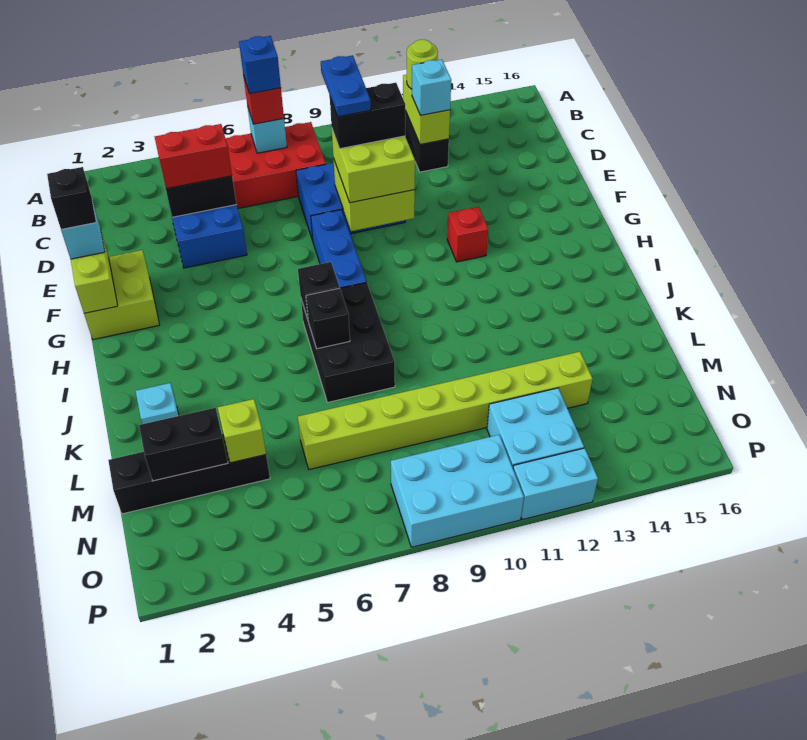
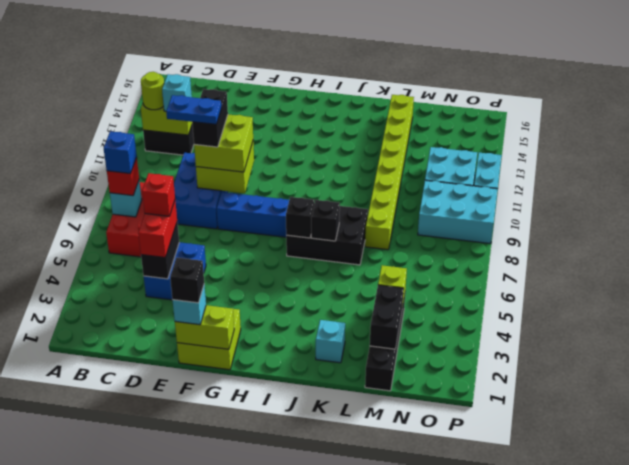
red 1x1 brick [447,207,488,262] -> red 1x1 brick moved to [142,173,175,216]
lime 1x8 brick [298,352,593,470] -> lime 1x8 brick moved to [365,95,414,250]
cyan 2x3 brick [391,435,524,547] -> cyan 2x3 brick turned to [418,180,498,244]

